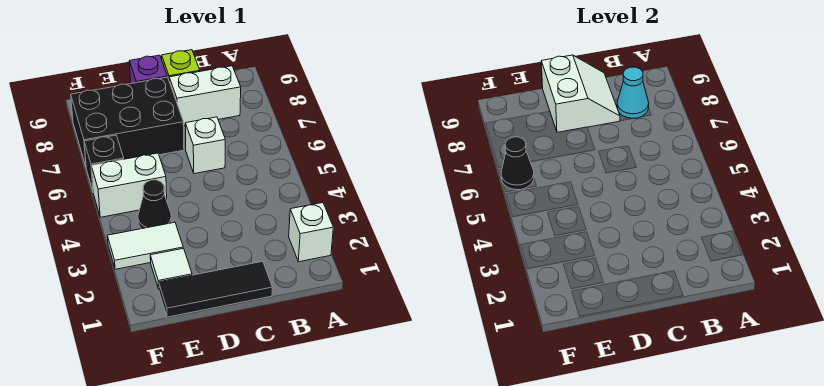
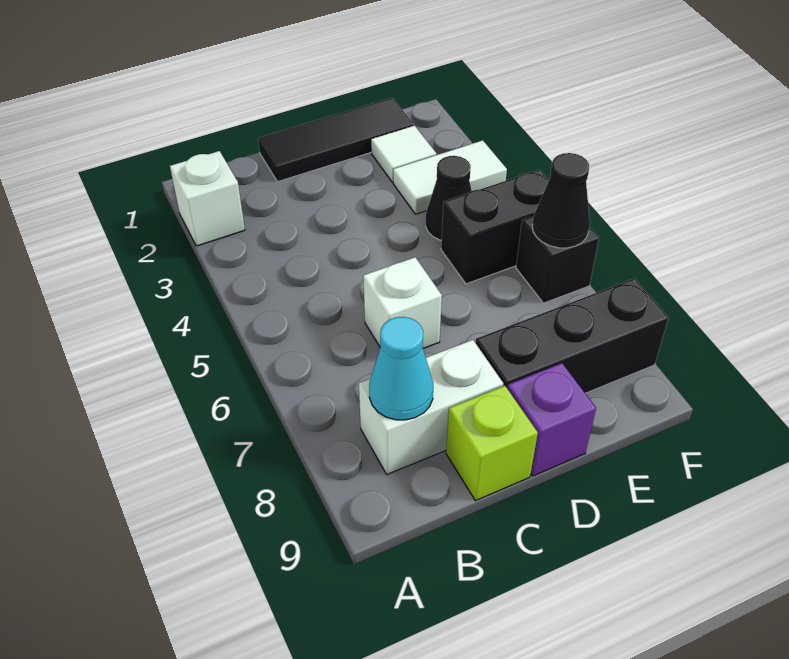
white 2x2 slope [541,55,620,132] -> none
black 2x3 brick [71,77,184,166] -> black 1x3 brick [475,279,668,393]
white 1x2 brick [91,153,167,217] -> black 1x2 brick [441,170,549,284]

